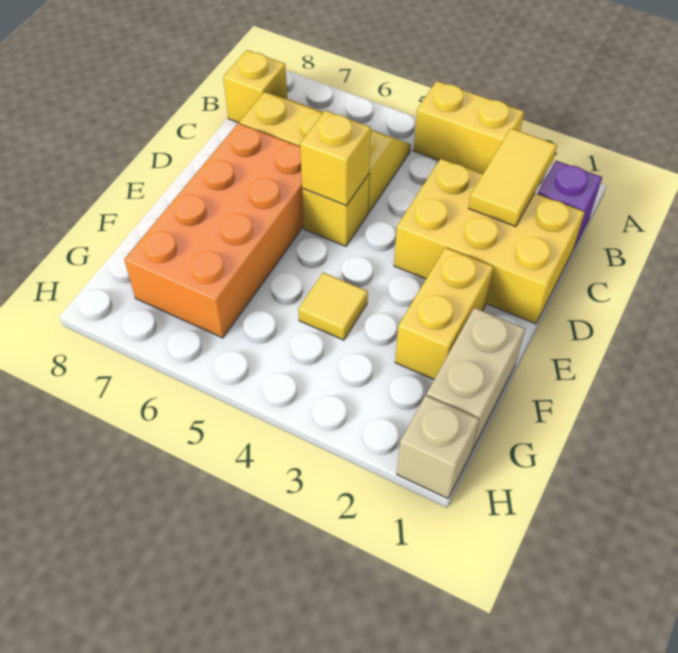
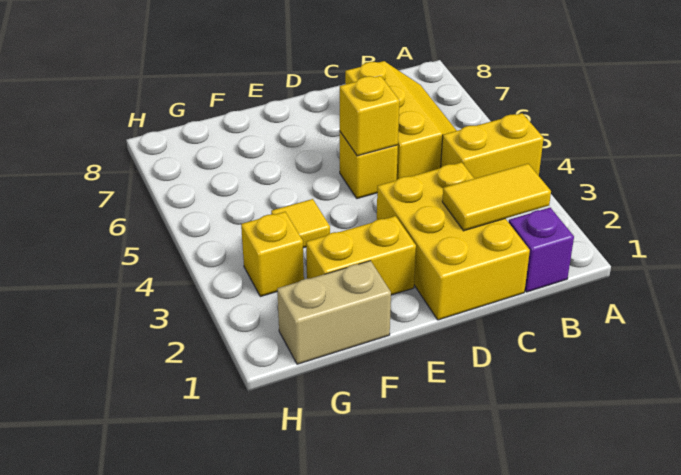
yellow 1x2 brick [413,81,524,174] -> yellow 1x2 brick turned to [441,113,544,179]
yellow 1x1 brick [223,50,287,123] -> yellow 1x1 brick moved to [241,212,304,296]
orange 2x4 brick [124,123,304,338] -> none
tan 1x1 brick [397,396,479,499] -> none

